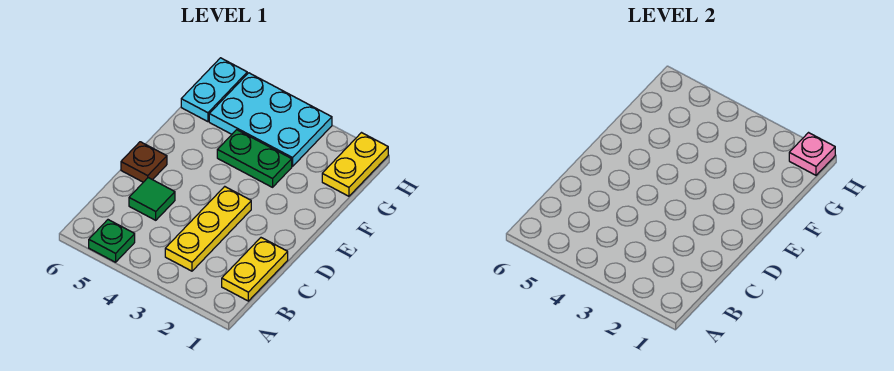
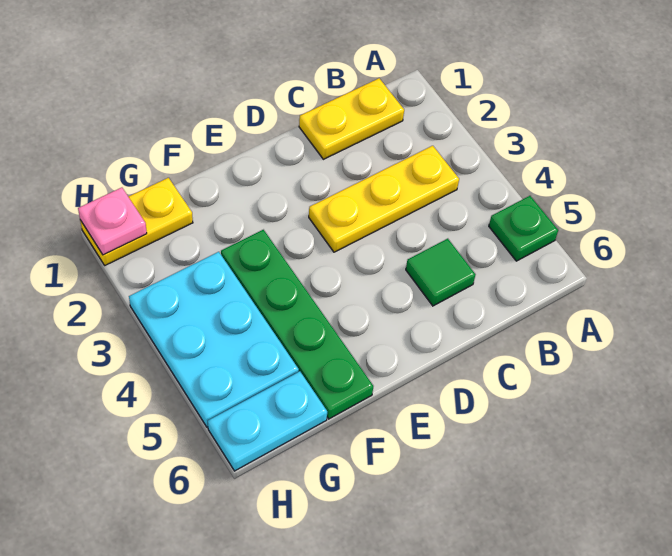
brown 1x1 plate [121,142,167,182] -> none
green 1x2 plate [217,130,292,187] -> green 1x4 plate [221,230,373,419]

